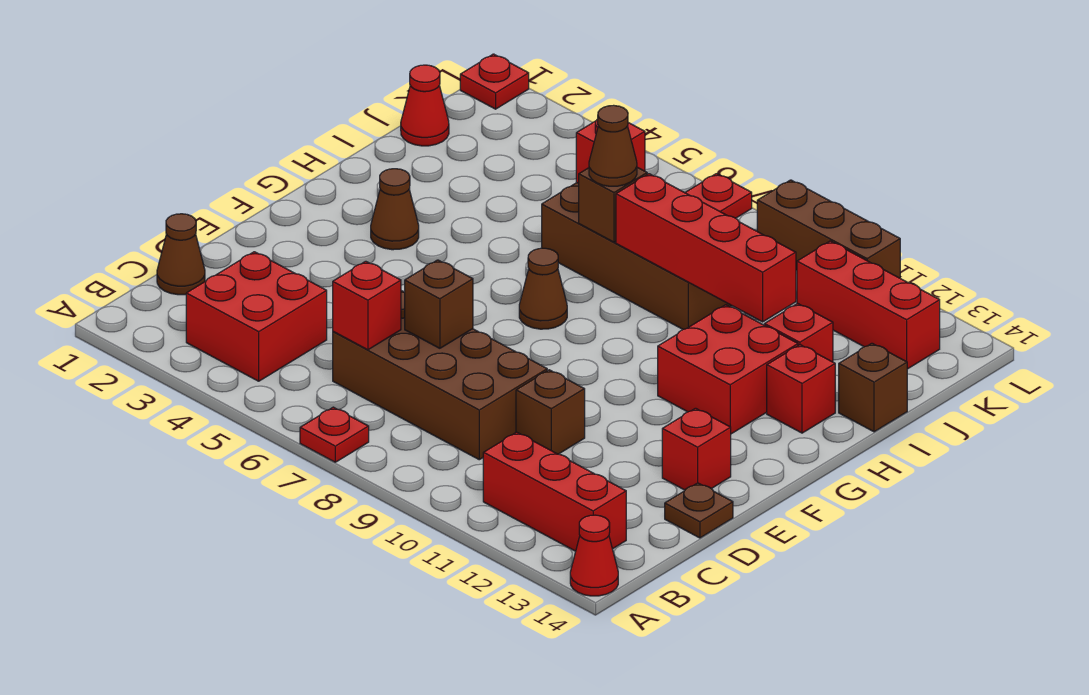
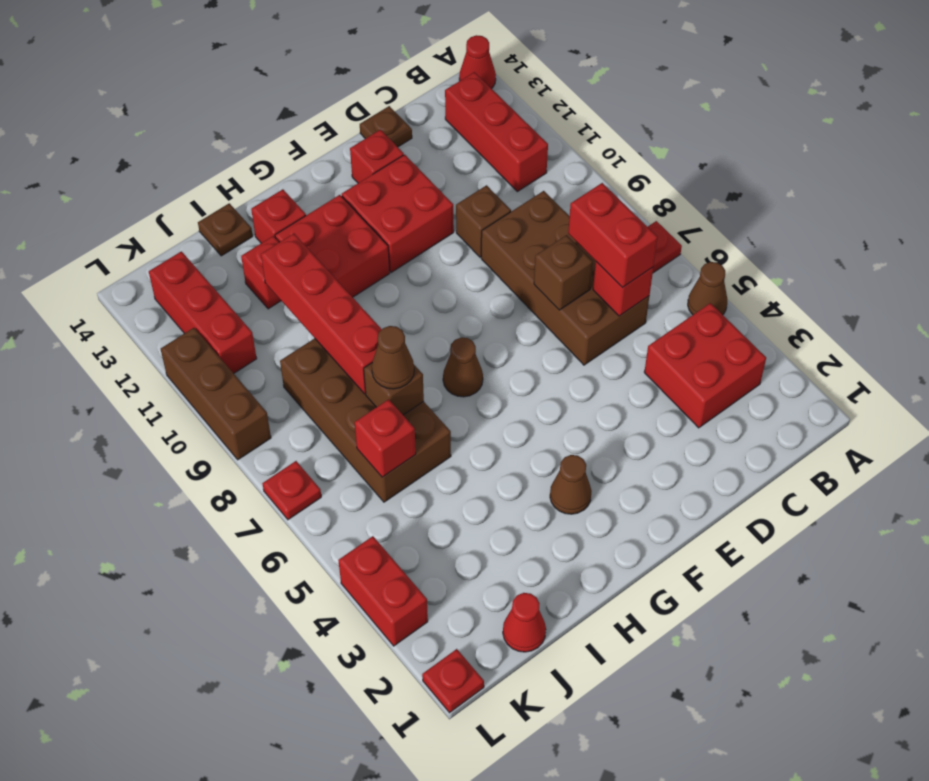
brown 1x1 cone [157,214,205,295] -> brown 1x1 cone moved to [688,262,727,315]
none -> red 1x2 brick [568,183,658,288]
none -> red 2x2 brick [342,155,454,273]
brown 1x1 brick [839,343,907,432] -> brown 1x1 plate [198,203,253,256]
none -> red 1x2 brick [338,536,428,646]

